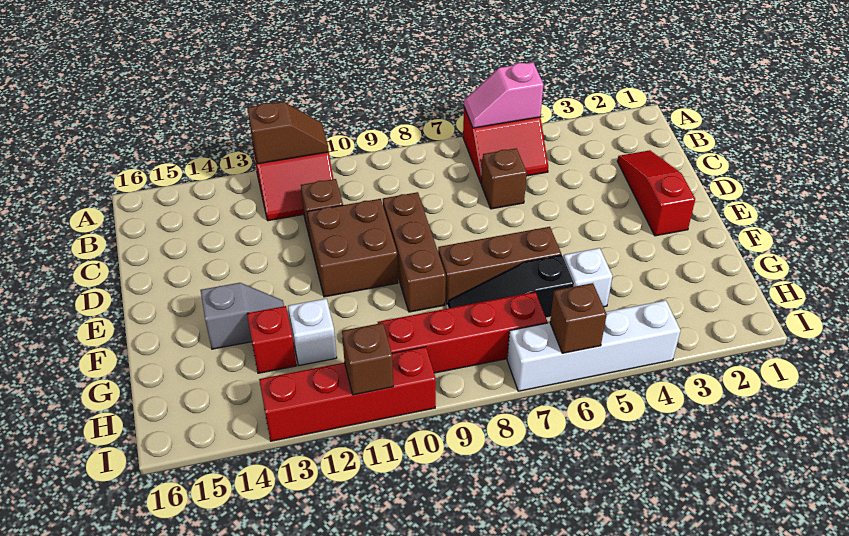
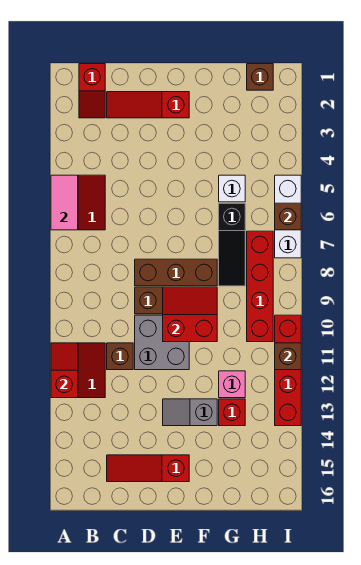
pink 1x2 slope [464,62,544,128] -> pink 1x2 tile [51,175,78,230]
brown 1x2 slope [247,102,329,164] -> red 1x2 slope [51,343,78,398]
none -> red 1x2 slope [79,64,105,118]
brown 1x1 brick [481,148,527,209] -> brown 1x1 brick moved to [247,64,273,90]
none -> red 1x3 slope [107,455,189,482]
brown 2x2 brick [307,199,398,297] -> grey 2x2 brick [135,315,189,370]
none -> red 2x2 slope [163,287,217,342]
brown 1x3 brick [438,227,561,304] -> brown 1x3 brick turned to [135,259,217,286]
grey 1x2 slope [201,283,284,349] -> grey 1x2 slope turned to [163,399,217,426]
white 1x1 brick [288,299,337,365] -> pink 1x1 brick [219,371,245,398]
white 1x4 brick [507,300,680,391] -> white 1x3 brick [275,175,301,258]

